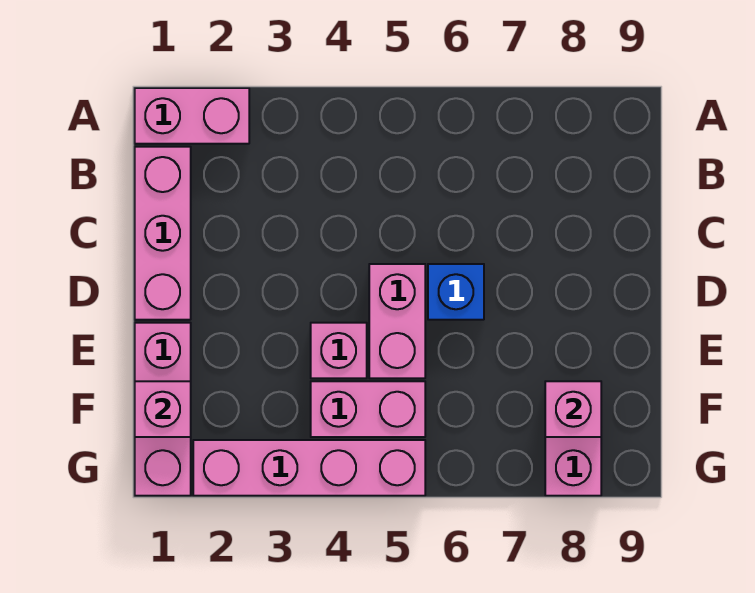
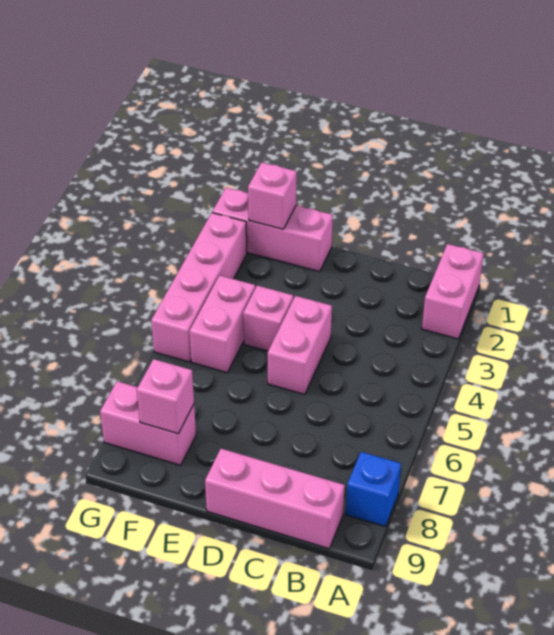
pink 1x3 brick [135,147,191,320] -> pink 1x3 brick moved to [205,449,345,549]
pink 1x2 brick [369,264,425,378] -> pink 1x2 brick turned to [268,296,332,395]
blue 1x1 brick [428,264,484,320] -> blue 1x1 brick moved to [346,452,401,527]

